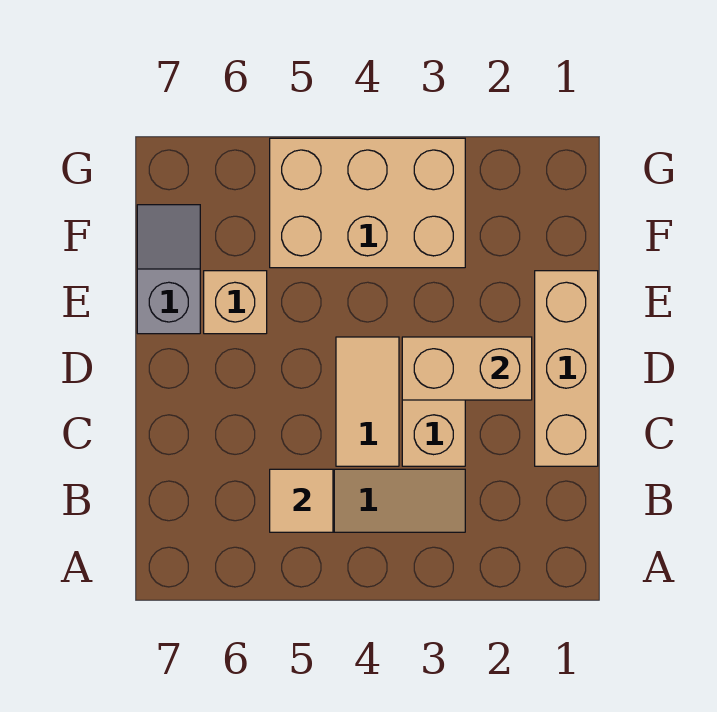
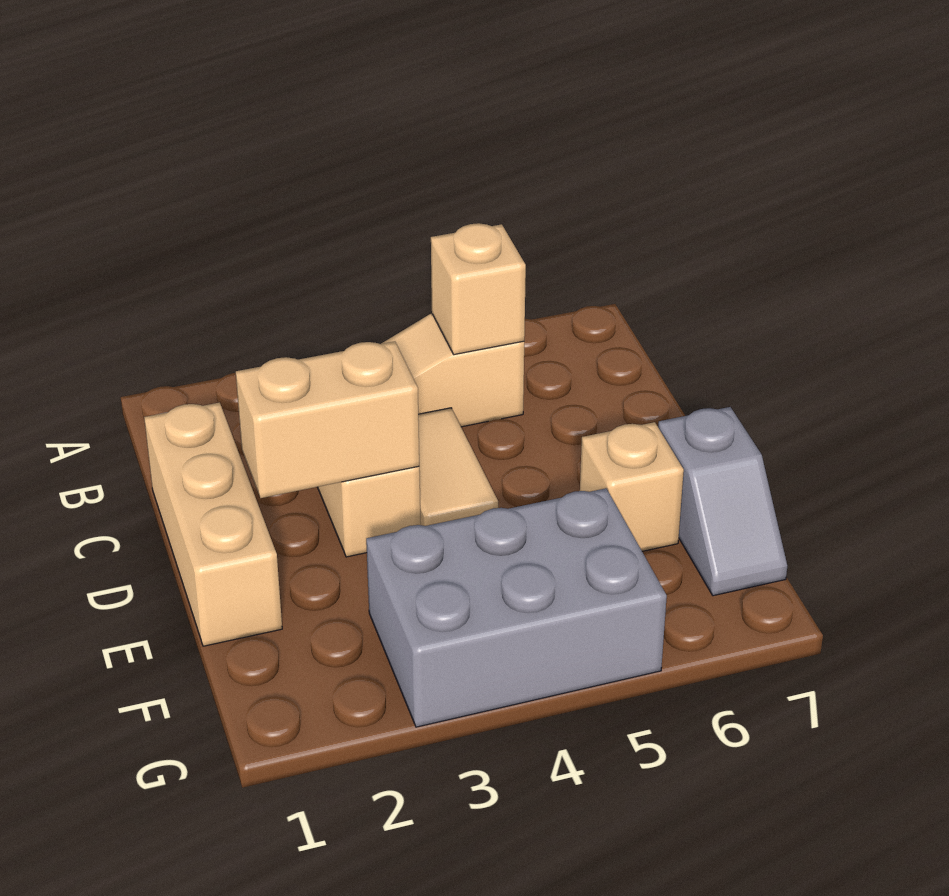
tan 1x1 tile [270,469,333,532] -> tan 1x1 brick [431,223,526,355]
tan 2x3 brick [270,138,465,268] -> grey 2x3 brick [366,488,667,727]

